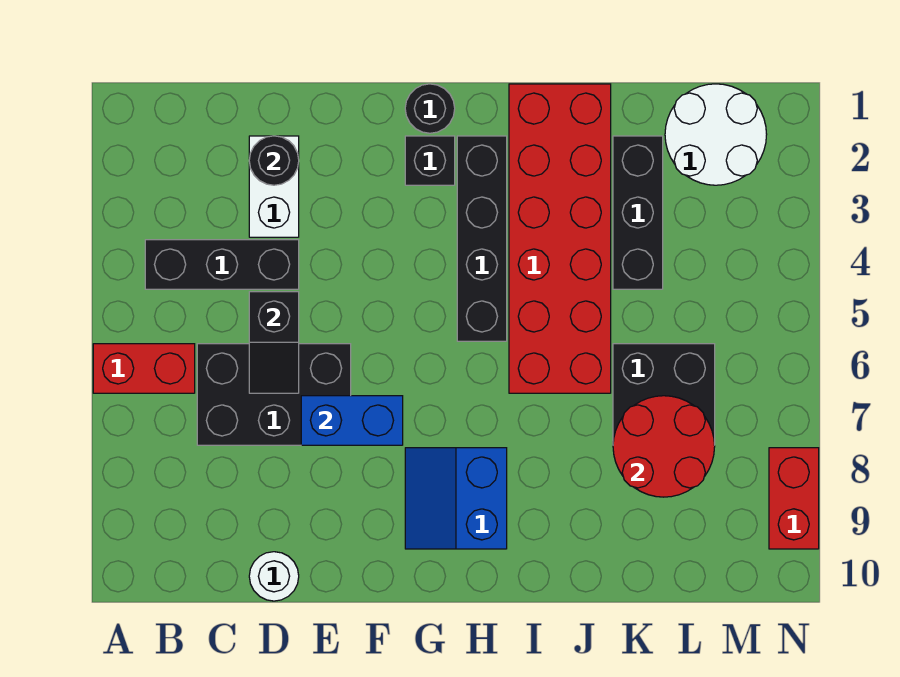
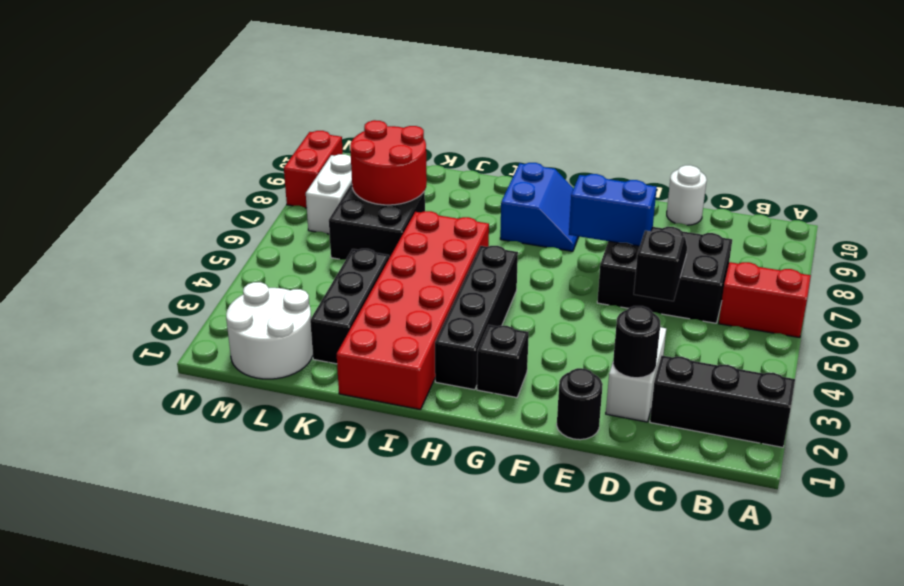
black 1x3 brick [145,240,299,289] -> black 1x3 brick moved to [650,356,795,447]
black 1x1 round brick [405,84,455,133] -> black 1x1 round brick moved to [557,368,603,440]
none -> white 1x2 brick [306,154,352,234]

